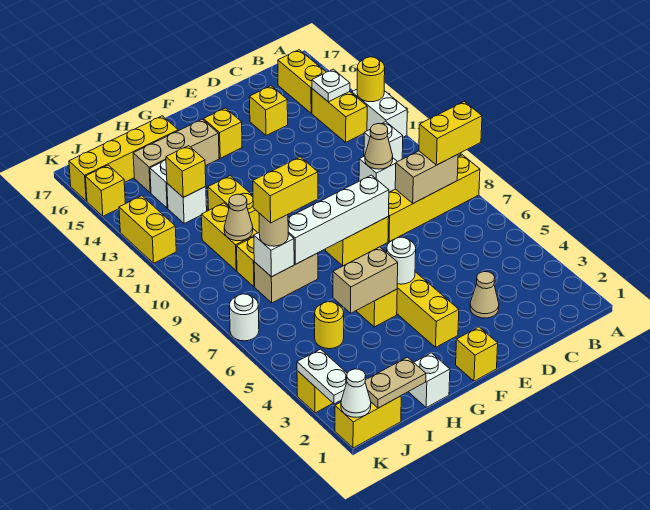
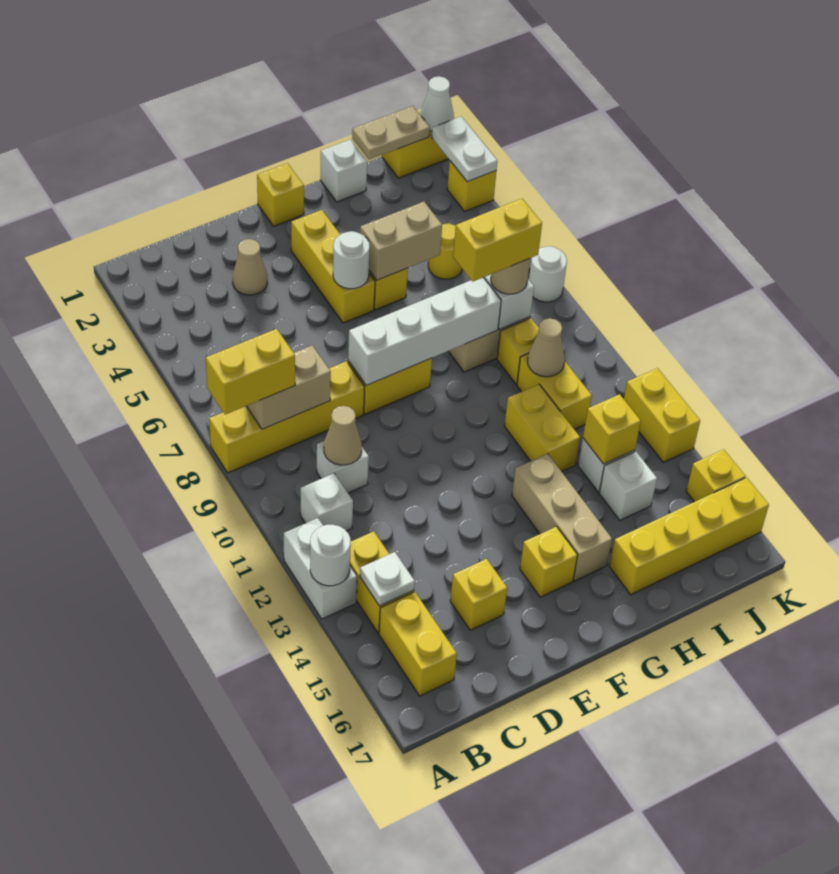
yellow 1x1 round brick [357,57,385,102] -> white 1x1 round brick [310,525,351,586]
tan 1x3 brick [133,119,219,193] -> tan 1x3 brick turned to [512,454,612,581]

